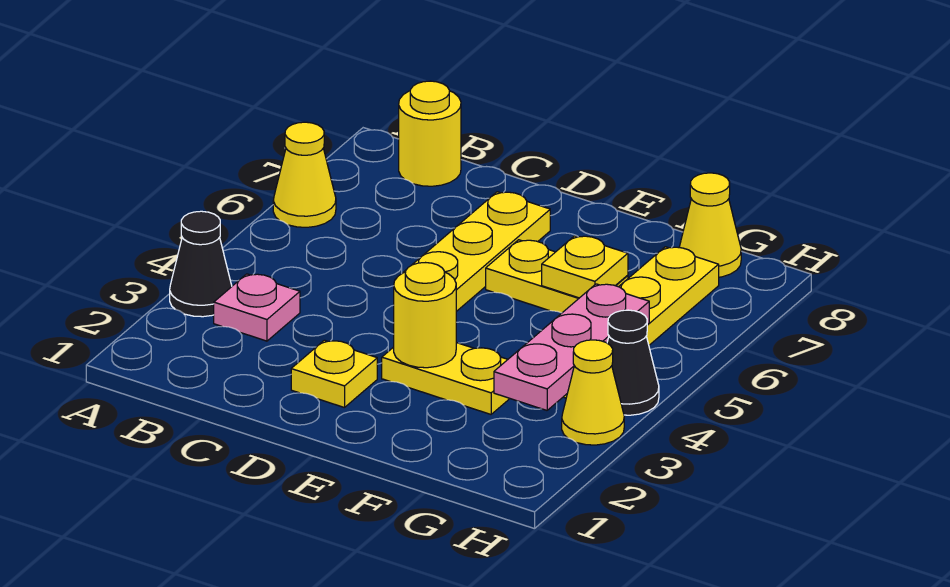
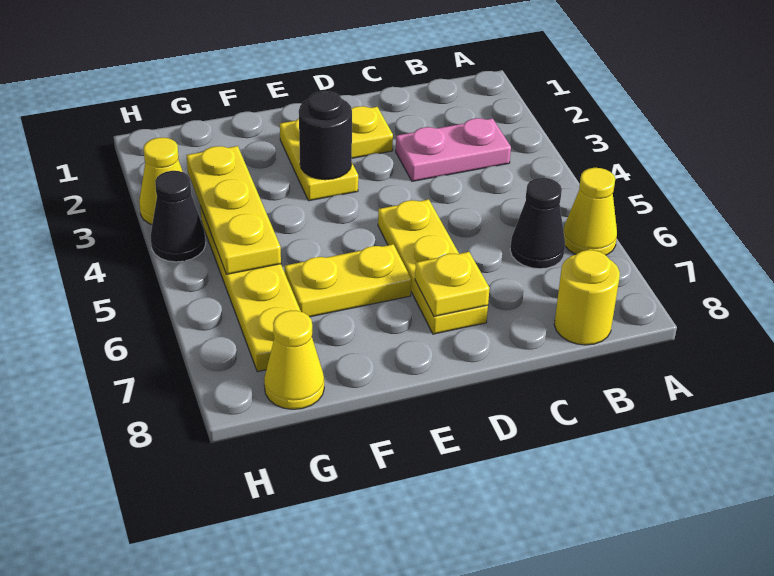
black 1x1 cone [170,211,232,317] -> black 1x1 cone moved to [510,178,565,269]
pink 1x1 plate [214,274,300,341] -> pink 1x2 plate [396,118,511,181]
yellow 1x2 plate [382,343,510,414] -> yellow 1x2 plate turned to [280,118,358,201]
yellow 1x1 round brick [394,263,456,368] -> black 1x1 round brick [299,91,352,180]
yellow 1x1 plate [542,236,628,298] -> yellow 1x1 plate moved to [415,252,490,316]
pink 1x3 plate [494,284,649,410] -> yellow 1x3 plate [187,146,281,274]

